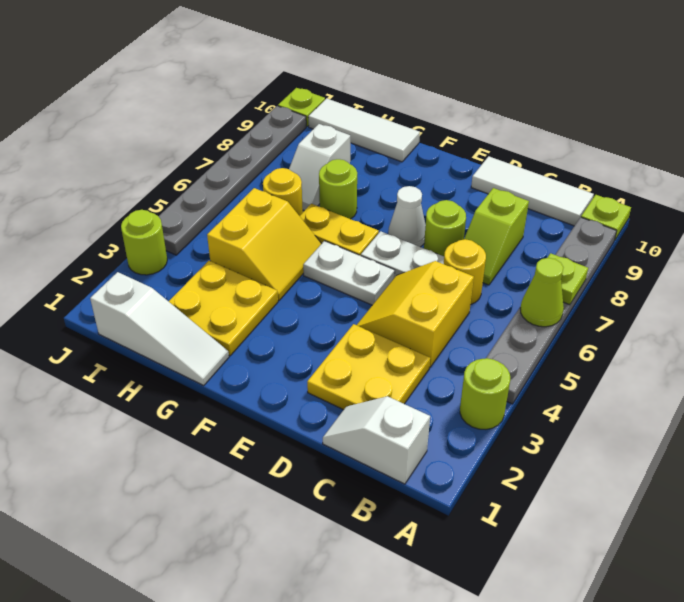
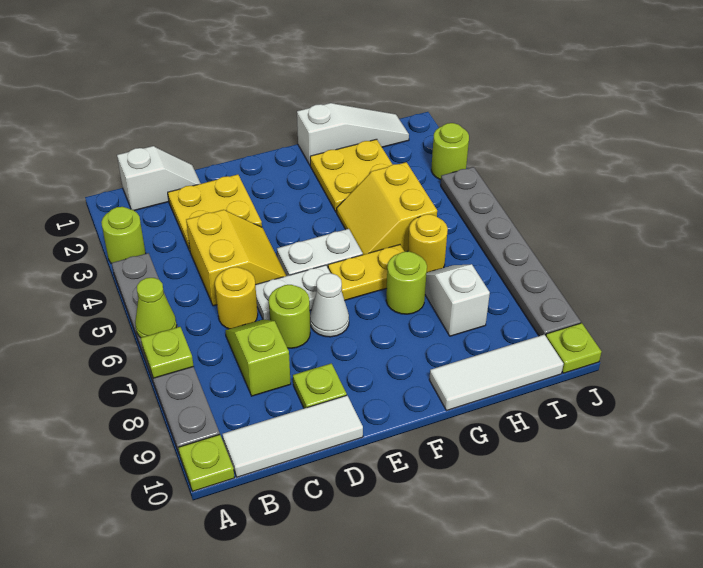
none -> lime 1x1 plate [293,363,347,408]
white 1x3 slope [90,272,229,386] -> white 1x3 slope turned to [297,103,409,165]

